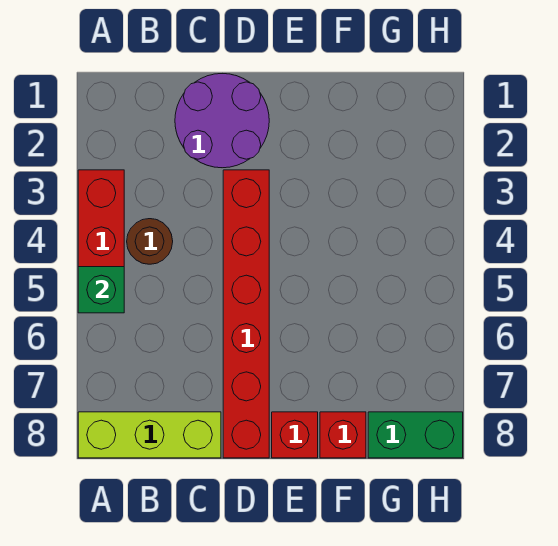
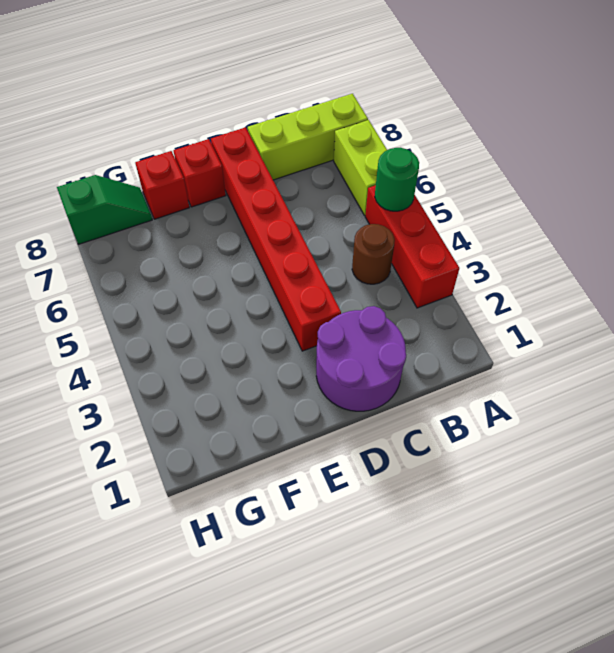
green 1x1 brick [78,267,124,313] -> green 1x1 round brick [375,148,419,211]
none -> lime 1x2 brick [334,120,387,215]
green 1x2 brick [368,412,463,458] -> green 1x2 slope [57,175,152,244]

